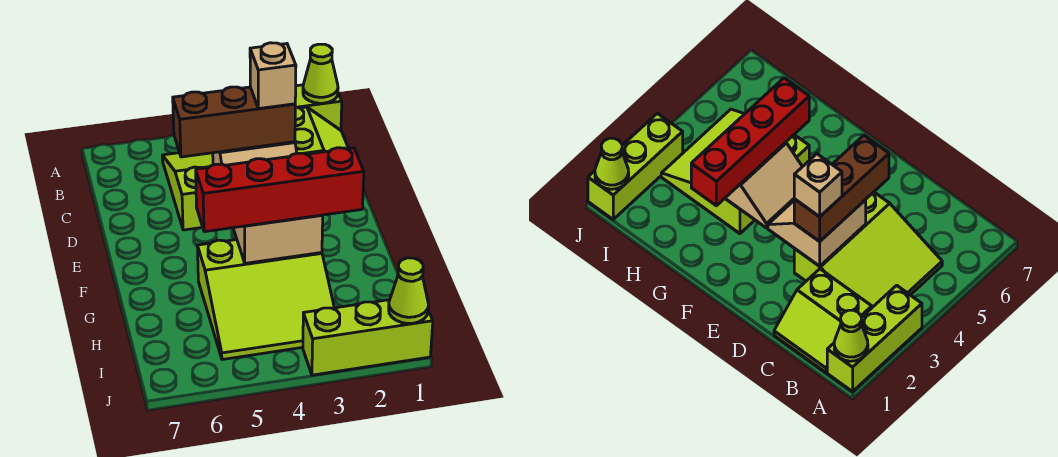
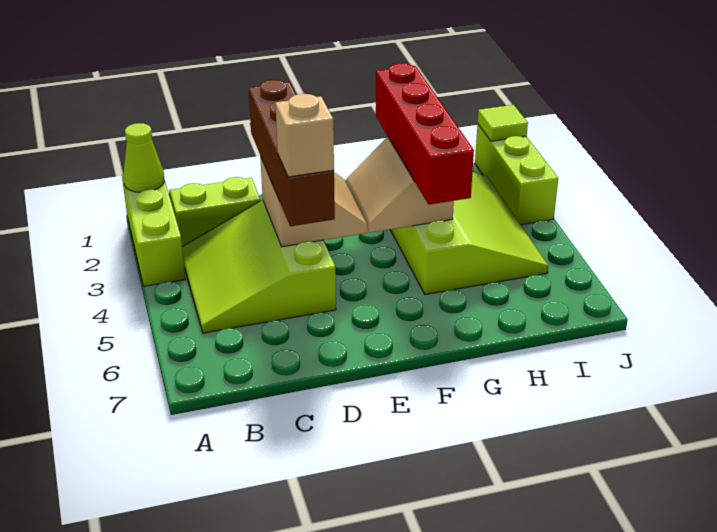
brown 1x3 brick [173,87,295,157] -> brown 1x4 brick [249,80,335,226]
tan 1x1 brick [250,43,296,109] -> tan 1x1 brick moved to [275,94,334,177]
lime 3x3 slope [197,240,334,360] -> lime 3x4 slope [390,172,549,294]
lime 1x1 cone [389,258,429,324] -> lime 1x1 tile [478,105,528,141]

